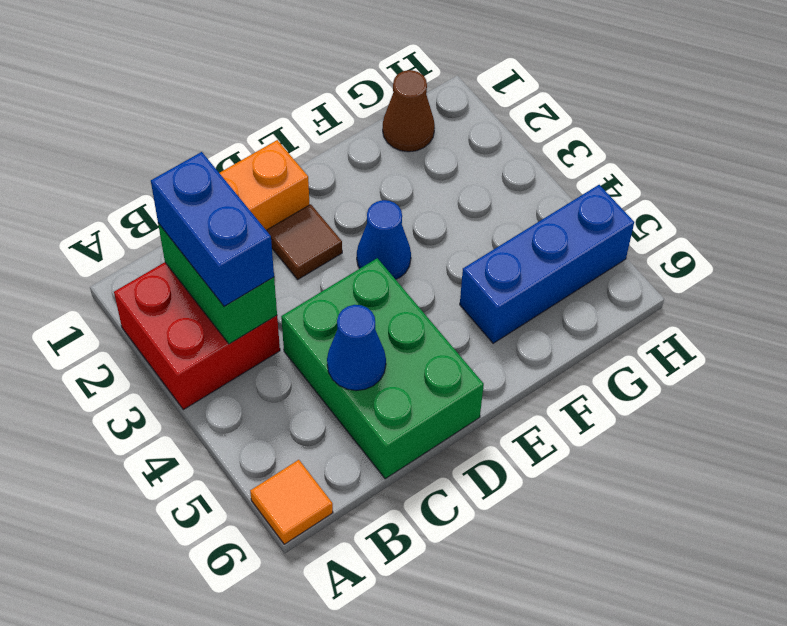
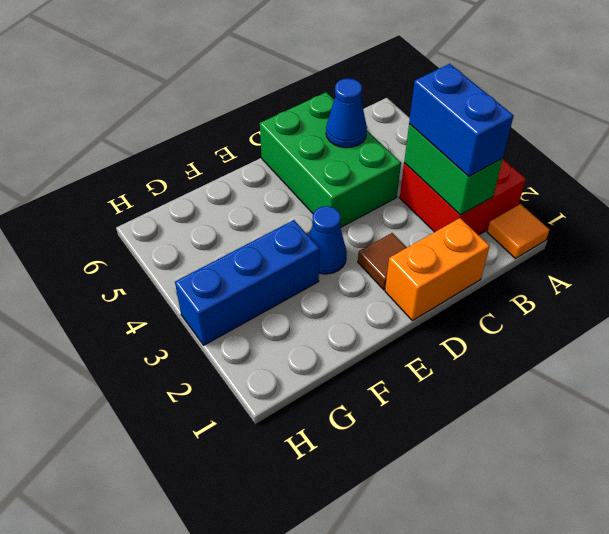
orange 1x1 tile [250,460,333,544] -> orange 1x1 tile moved to [487,204,549,258]
blue 1x3 brick [460,185,634,343] -> blue 1x3 brick moved to [175,220,319,345]
brown 1x1 cone [383,70,435,152] -> none

